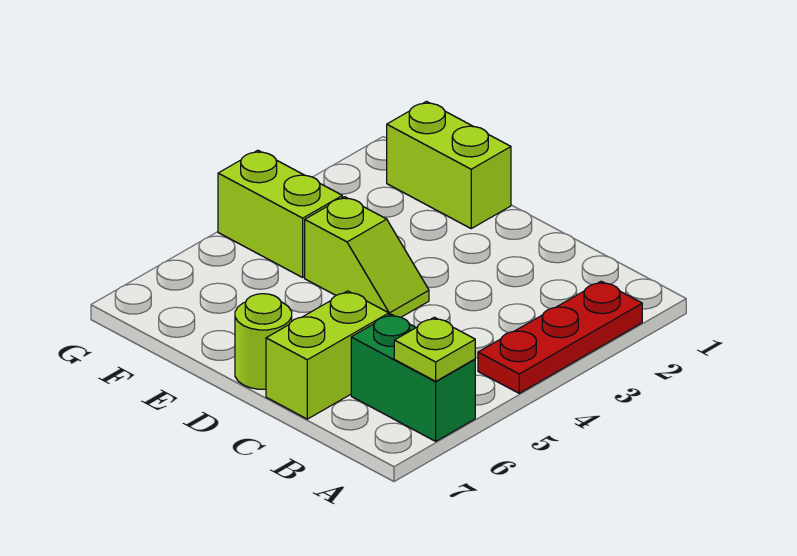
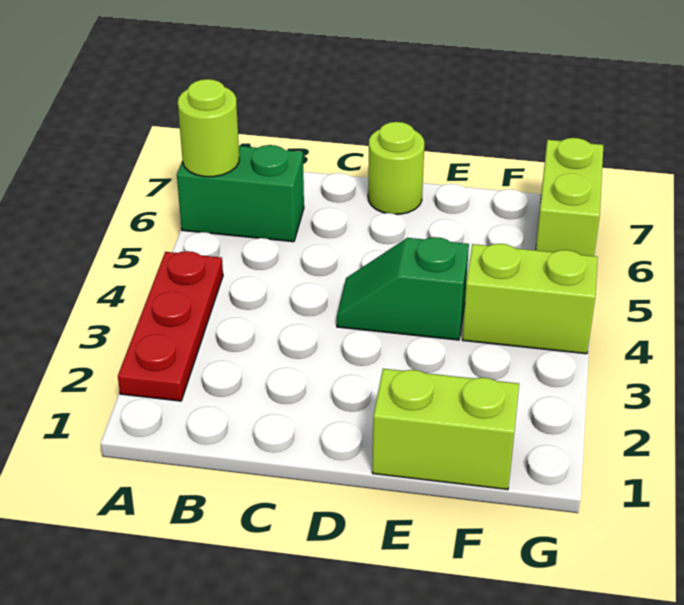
lime 1x1 plate [394,317,475,381] -> lime 1x1 round brick [178,79,239,177]
lime 1x2 brick [266,291,389,419] -> lime 1x2 brick moved to [536,138,603,256]
lime 1x2 slope [305,197,429,317] -> green 1x2 slope [337,237,469,340]

